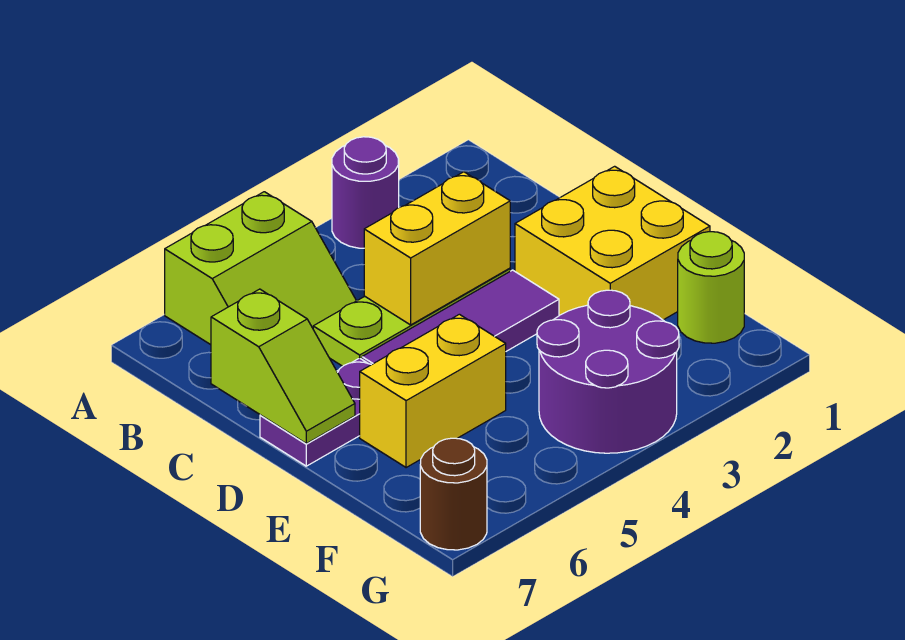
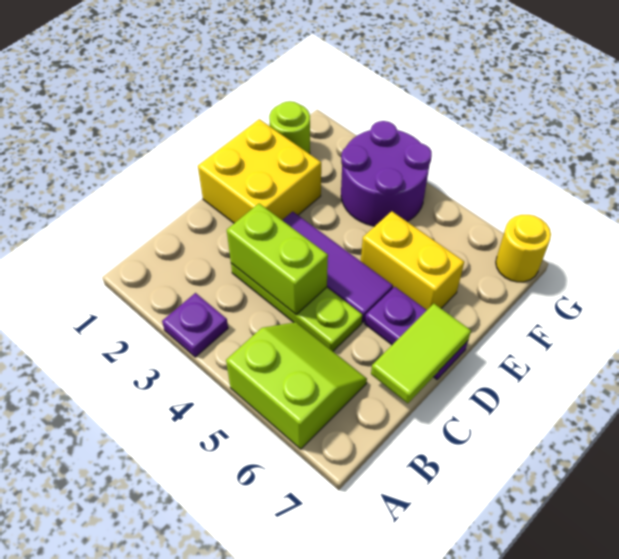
purple 1x1 round brick [332,137,399,248] -> purple 1x1 plate [162,293,228,357]
yellow 1x2 brick [364,172,510,325] -> lime 1x2 brick [227,203,328,314]
lime 1x2 slope [211,289,355,444] -> lime 1x2 tile [371,304,471,403]
brown 1x1 round brick [420,438,487,550] -> yellow 1x1 round brick [496,215,551,282]

